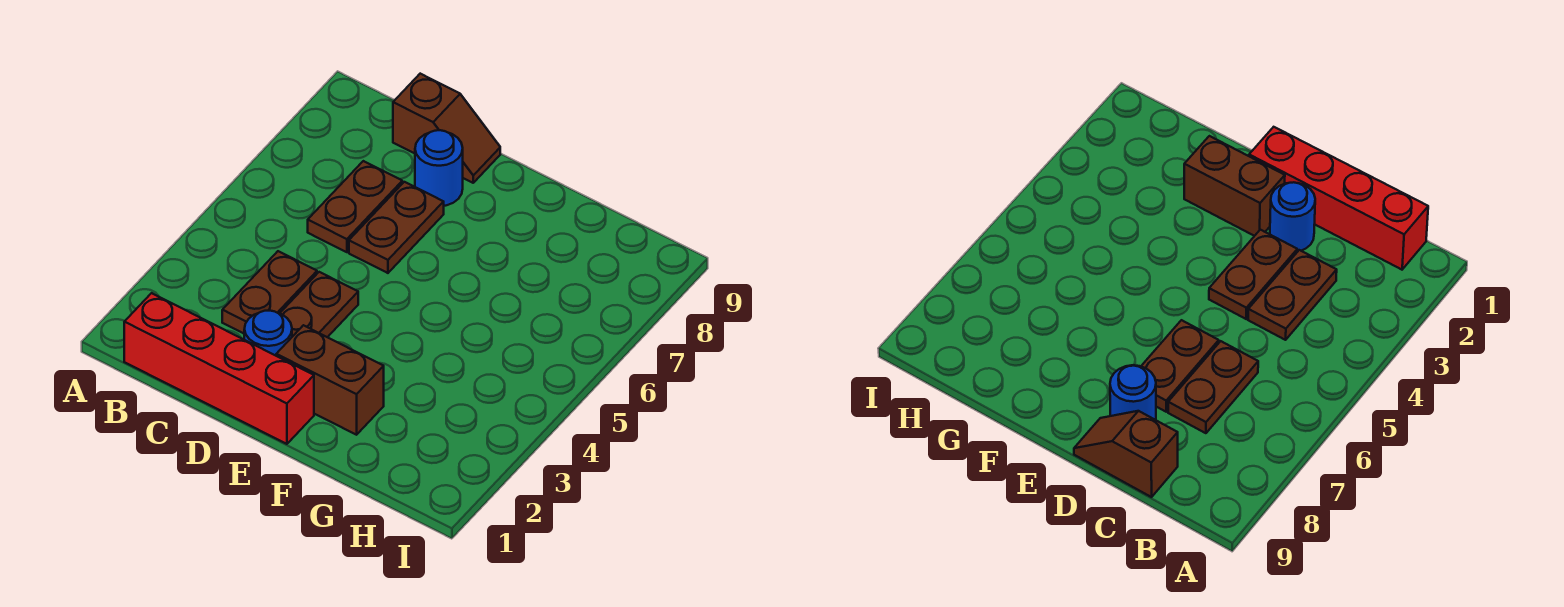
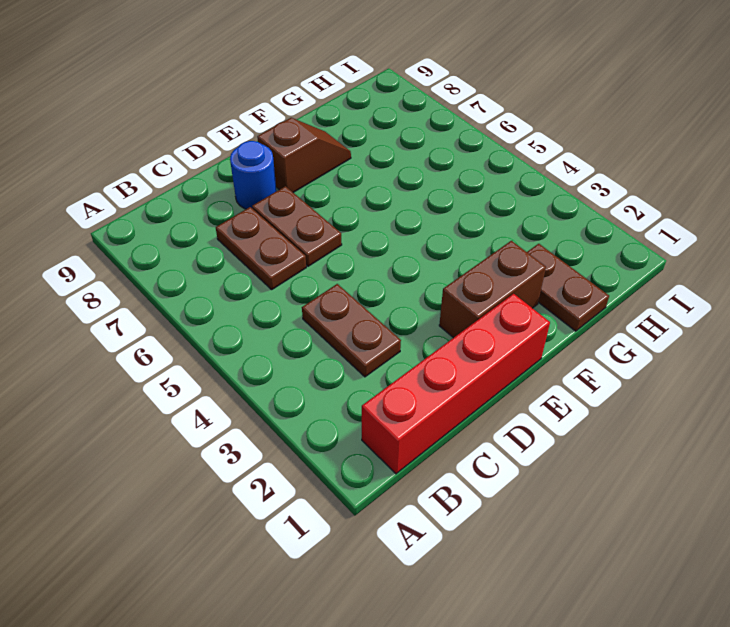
brown 1x2 slope [393,74,500,183] -> brown 1x2 slope moved to [257,118,351,192]
blue 1x1 round brick [244,311,292,356] -> none
brown 1x2 plate [280,272,358,337] -> brown 1x2 plate moved to [527,244,609,331]

